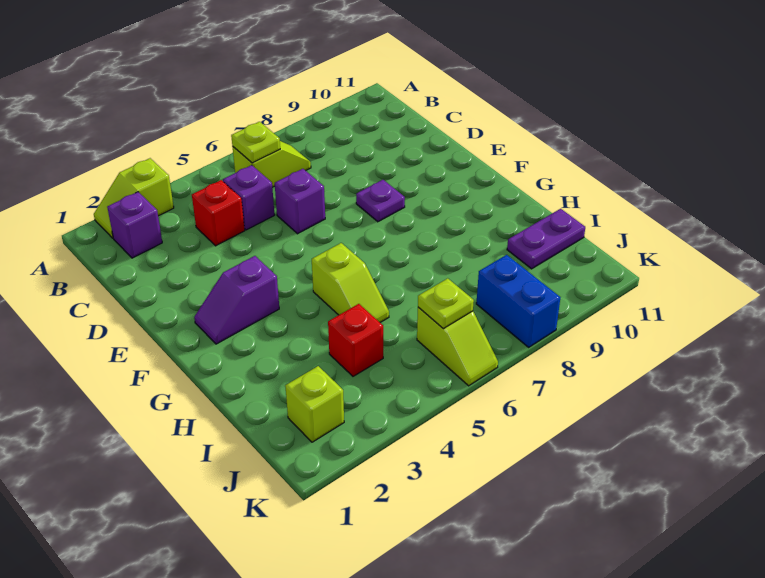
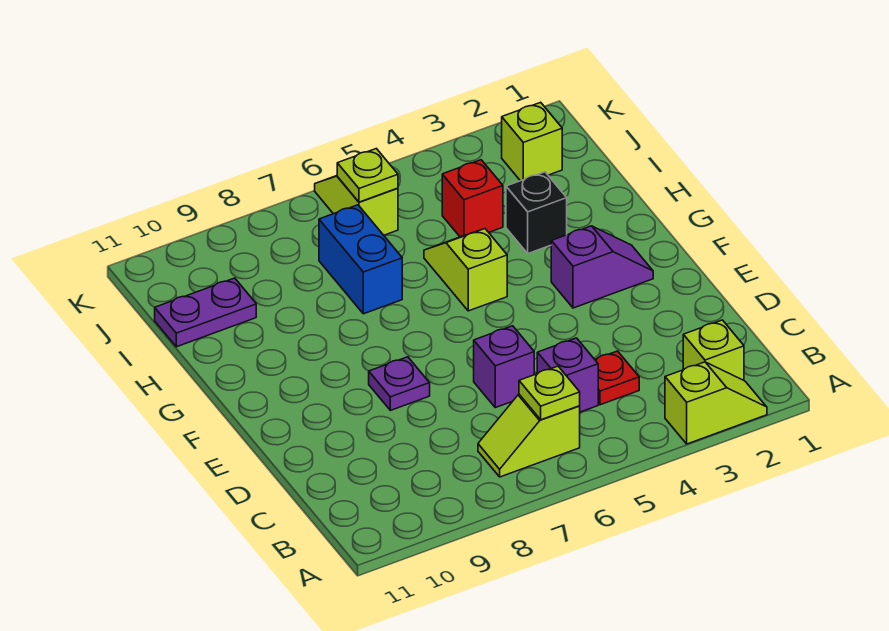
purple 1x1 brick [107,192,162,258] -> lime 1x1 brick [683,320,744,380]
red 1x1 brick [192,180,245,246] -> red 1x1 plate [595,351,639,405]
none -> black 1x1 brick [506,172,567,253]
blue 1x2 brick [476,255,560,347] -> blue 1x2 brick moved to [319,205,402,314]

